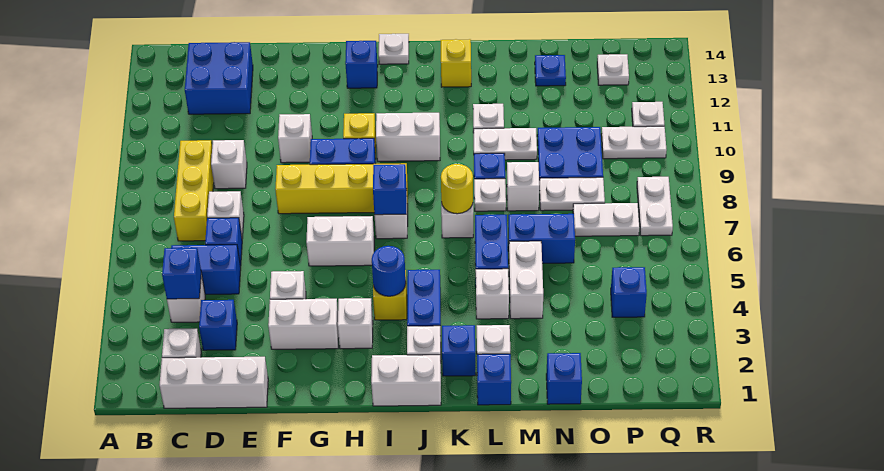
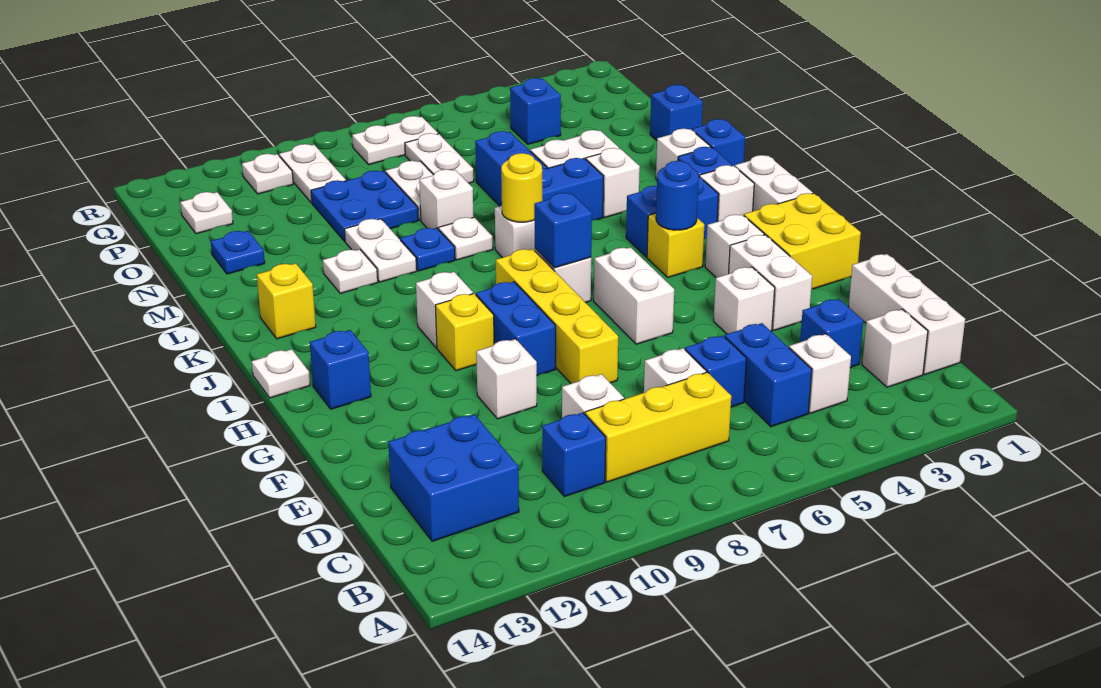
blue 1x1 brick [162,248,201,299] -> blue 1x1 brick moved to [542,413,606,497]
none -> yellow 2x2 brick [744,193,861,289]
white 1x2 brick [376,113,440,161] -> white 1x1 brick [416,272,473,348]

